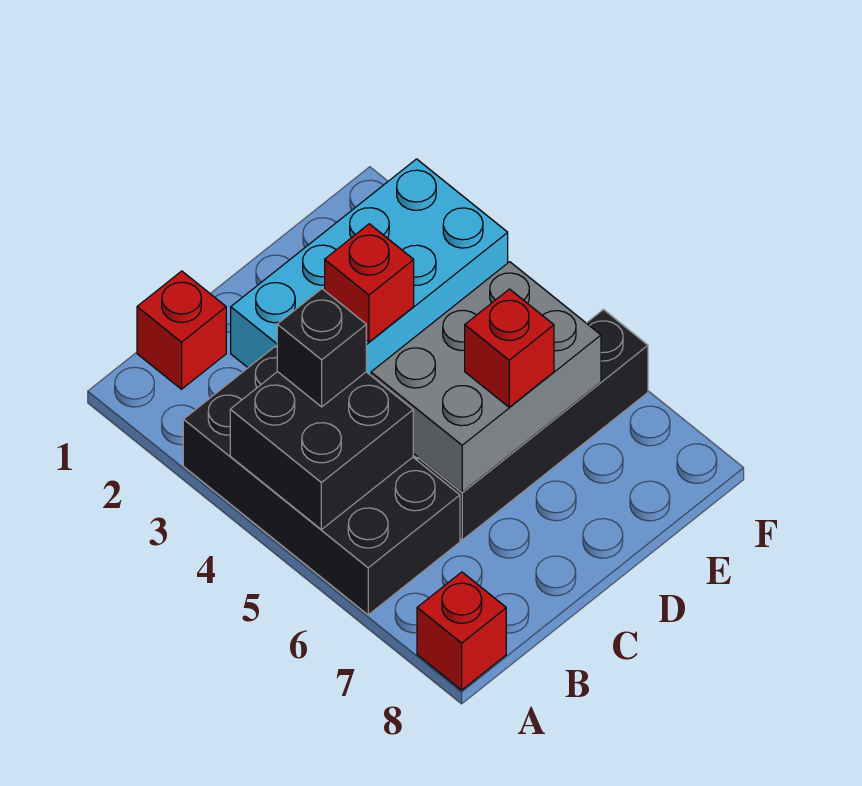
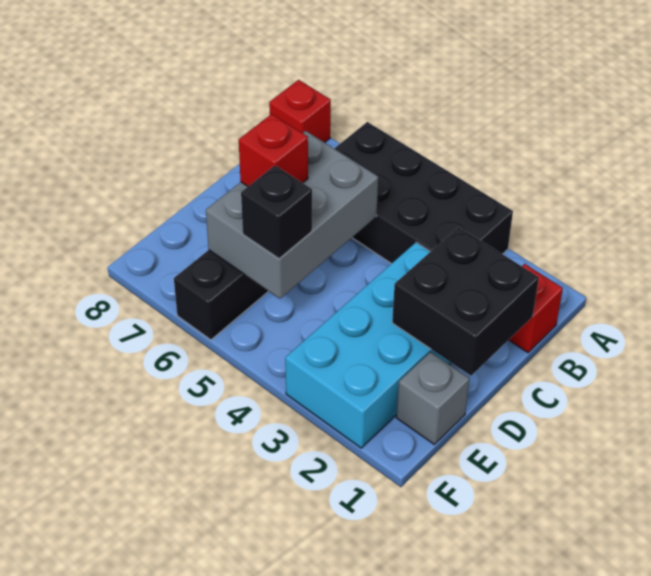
black 2x2 brick [230,372,413,530] -> black 2x2 brick moved to [392,227,539,376]
black 1x1 brick [277,289,366,407] -> black 1x1 brick moved to [241,166,312,259]
red 1x1 brick [325,224,414,342] -> none
none -> grey 1x1 brick [397,352,469,445]

